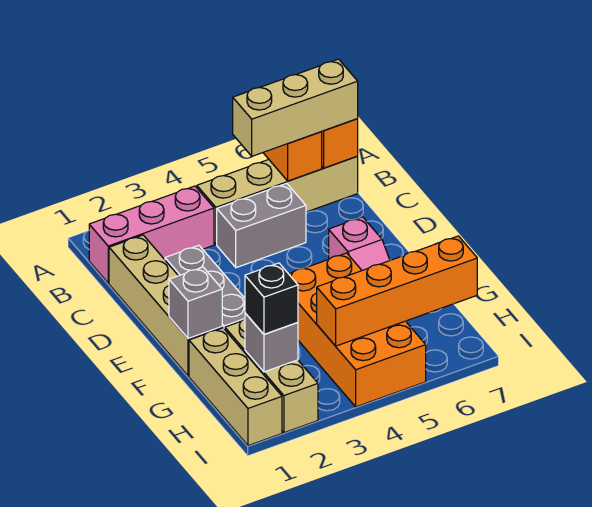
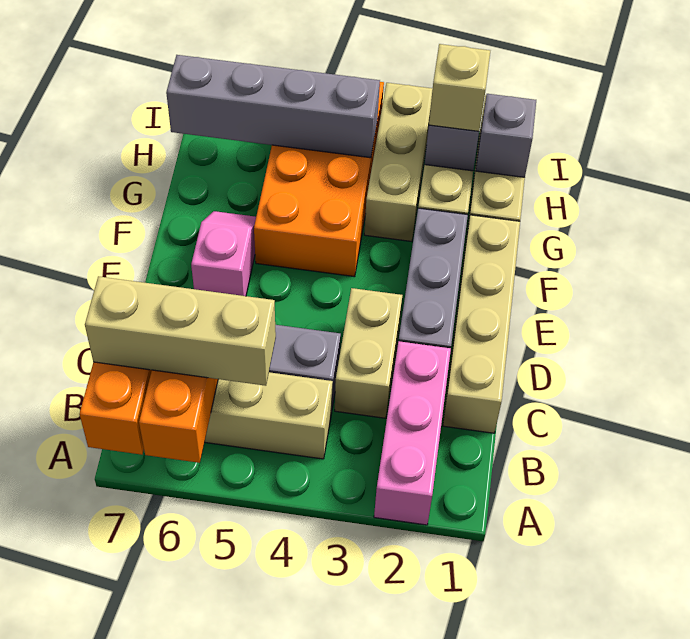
pink 1x3 brick [89,186,214,283] -> pink 1x3 brick turned to [374,341,451,525]
none -> tan 1x2 brick [335,288,402,418]
grey 1x1 brick [169,267,222,339] -> grey 1x1 brick moved to [476,94,536,177]
none -> tan 1x3 brick [364,83,433,242]
black 1x1 brick [245,263,298,334] -> tan 1x1 brick [429,44,490,131]
orange 1x4 brick [317,236,477,346] -> grey 1x4 brick [166,55,380,158]

